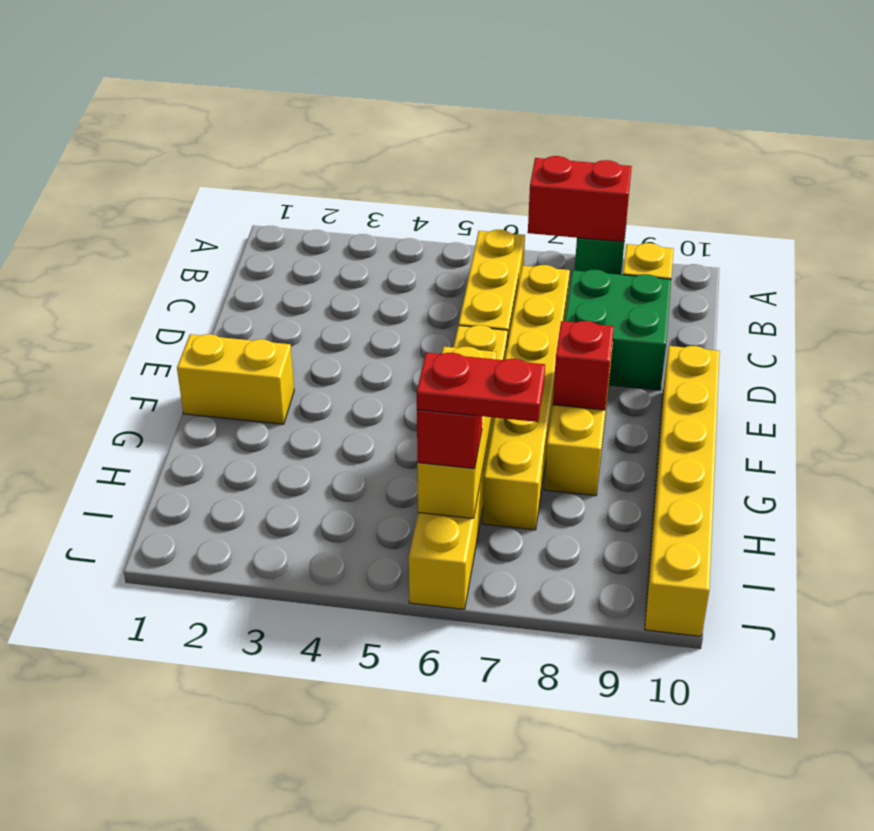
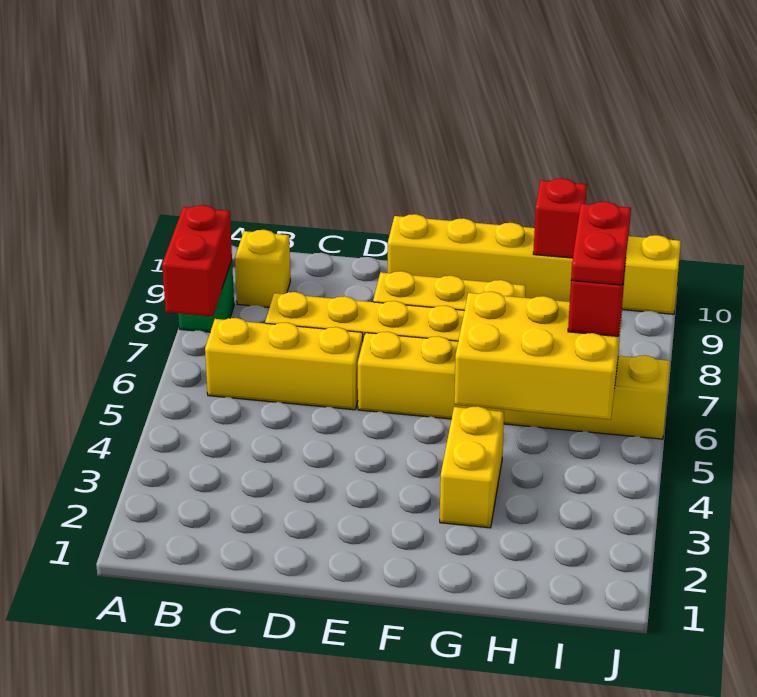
green 2x2 brick [565,270,671,390] -> none
yellow 1x2 brick [177,334,294,424] -> yellow 1x2 brick moved to [440,406,504,528]
red 1x1 brick [553,321,614,410] -> red 1x1 brick moved to [533,178,587,258]
yellow 1x3 brick [417,347,496,519] -> yellow 2x3 brick [454,292,622,420]

